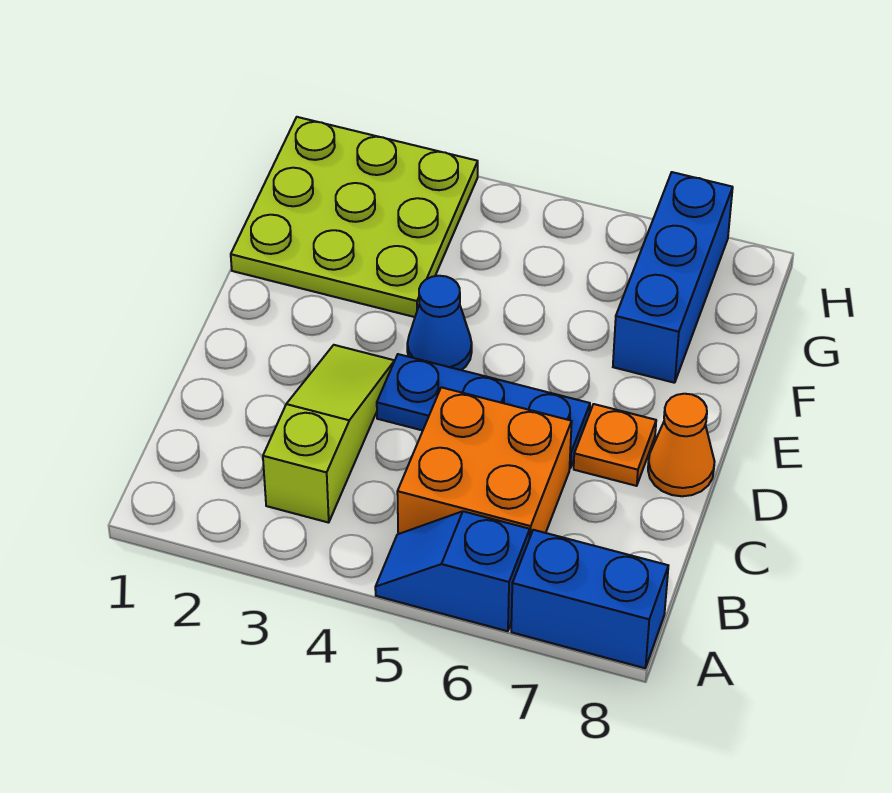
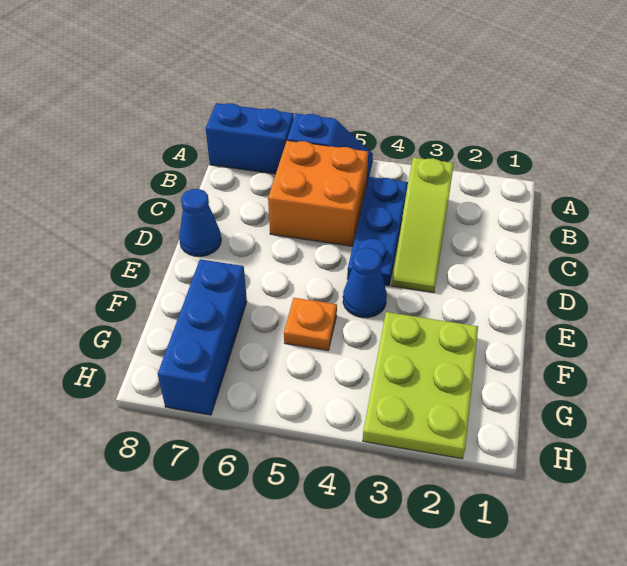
blue 1x3 plate [377,354,590,468] -> blue 1x3 plate turned to [347,177,408,286]
orange 1x1 plate [574,404,656,486] -> orange 1x1 plate moved to [284,298,337,351]
orange 1x1 cone [648,394,715,496] -> blue 1x1 cone [179,189,221,256]
lime 3x3 plate [231,117,478,317] -> lime 2x3 plate [363,312,478,459]

